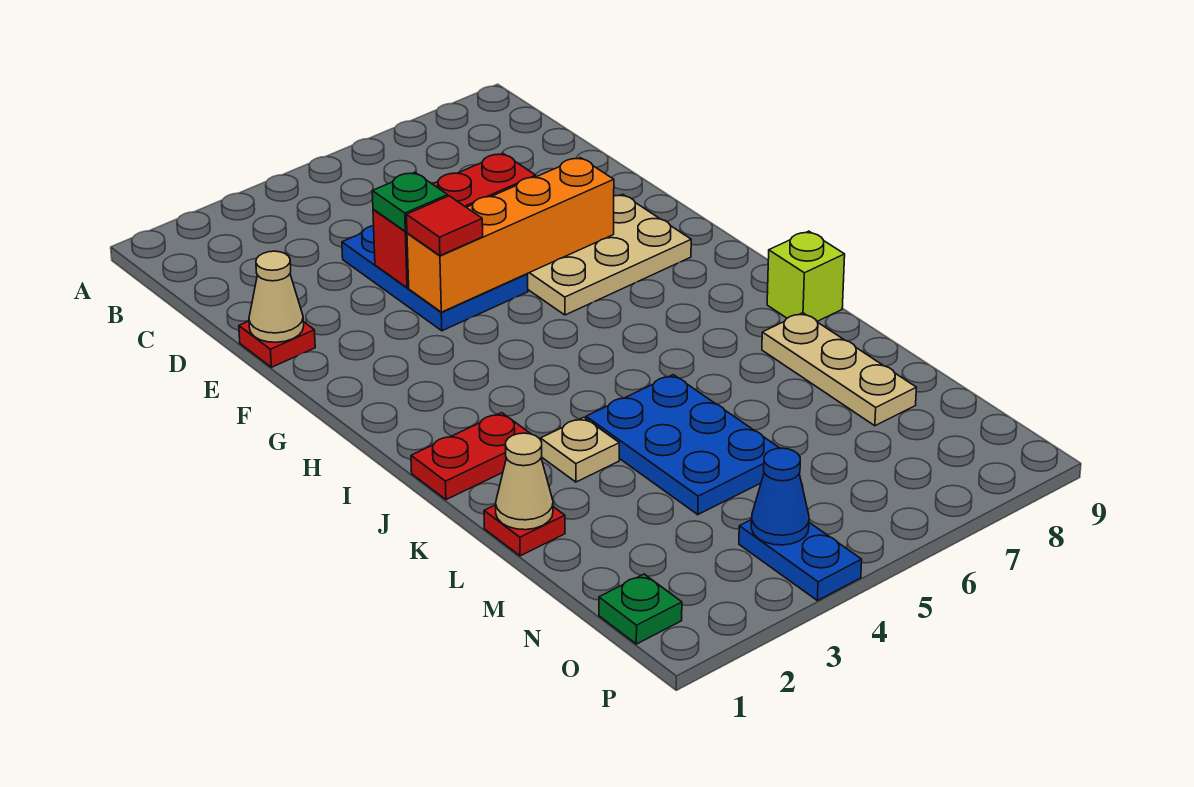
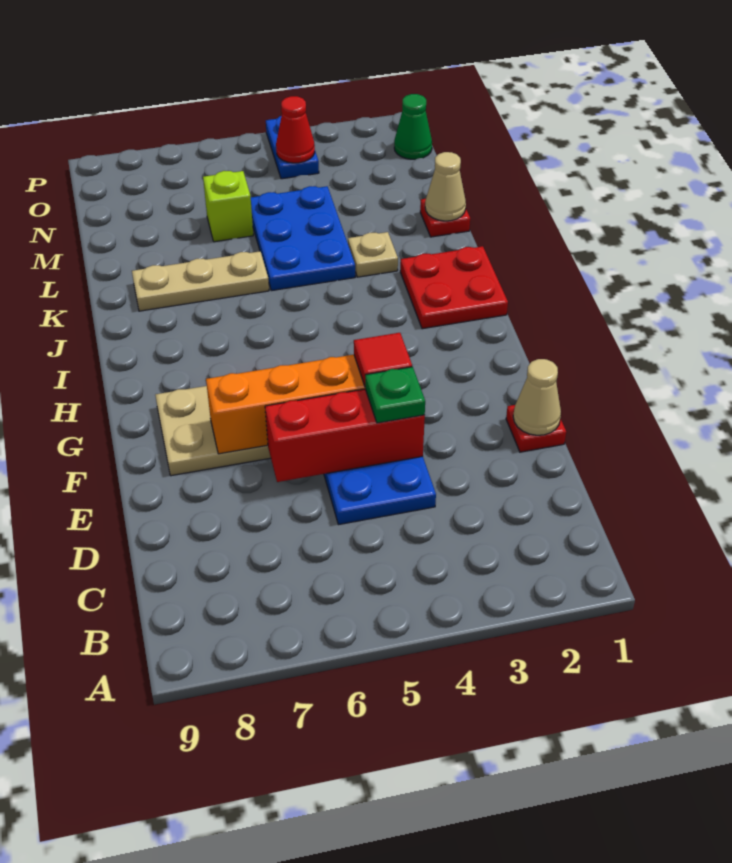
red 1x2 plate [411,413,531,500] -> red 2x2 plate [400,246,508,329]
lime 1x1 brick [767,231,845,321] -> lime 1x1 brick moved to [203,171,253,242]
tan 1x3 plate [762,313,917,426] -> tan 1x3 plate turned to [132,251,269,311]
green 1x1 plate [599,574,682,644] -> green 1x1 cone [394,94,432,159]
blue 1x1 cone [751,448,809,545] -> red 1x1 cone [276,96,315,163]

